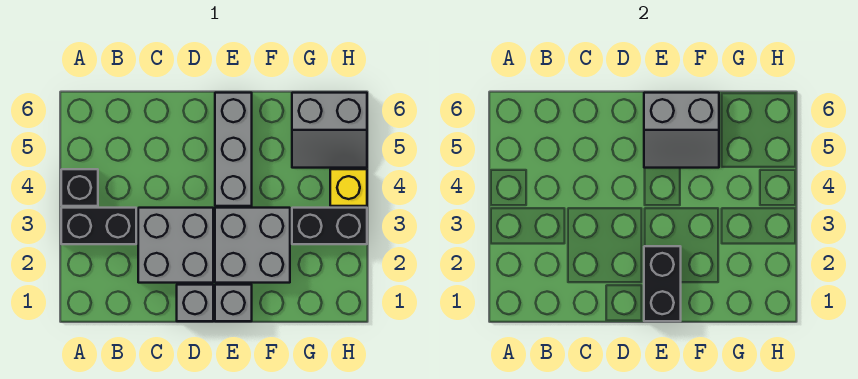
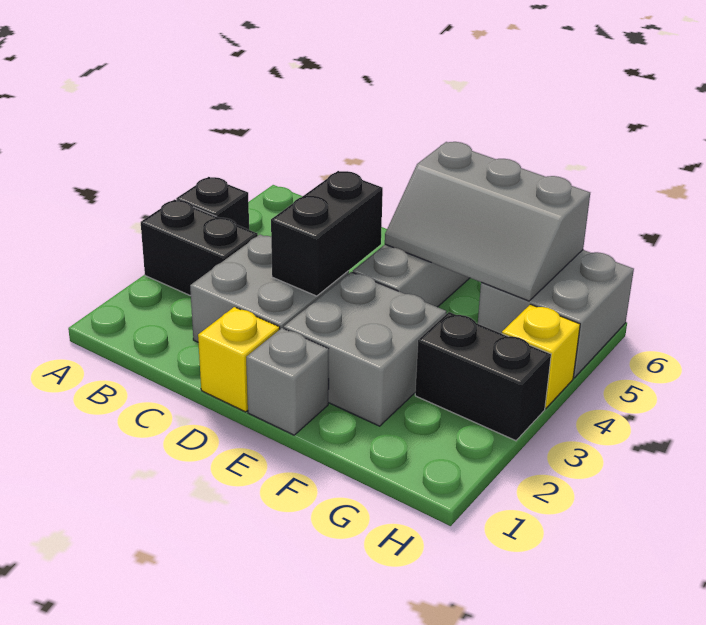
grey 1x1 brick [177,285,213,321] -> yellow 1x1 brick [198,307,280,412]
black 1x2 brick [644,246,681,321] -> black 1x2 brick moved to [271,171,383,296]
grey 2x2 slope [644,93,719,168] -> grey 2x3 slope [385,142,590,301]
grey 2x2 slope [292,93,367,168] -> grey 2x2 brick [478,250,634,378]

